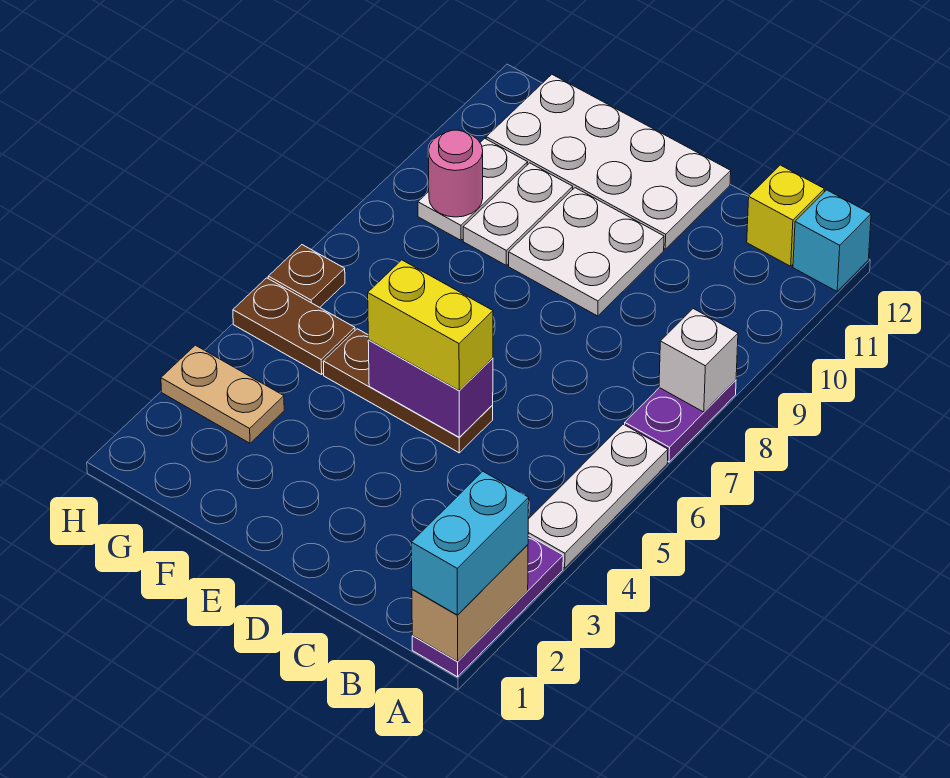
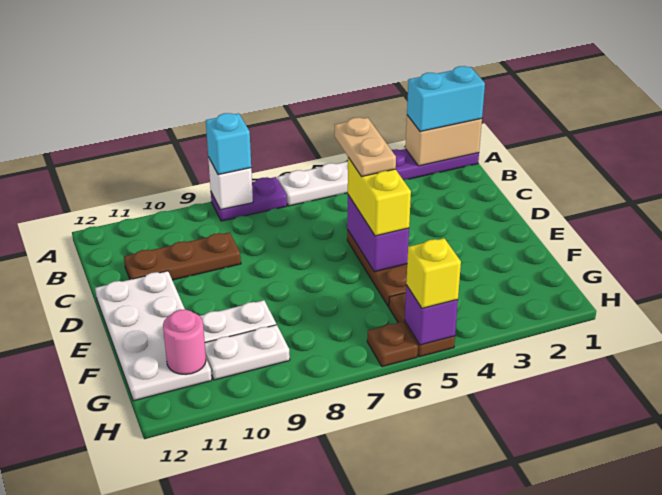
cyan 1x1 brick [793,190,871,291] -> cyan 1x1 brick moved to [206,113,251,175]
yellow 1x1 brick [747,165,824,266] -> yellow 1x1 brick moved to [406,238,461,308]
none -> brown 1x3 plate [124,232,241,280]
white 2x2 plate [509,188,664,316] -> none
tan 1x2 plate [161,345,284,443] -> tan 1x2 plate moved to [335,117,396,177]
pink 1x1 round brick [429,130,483,217] -> pink 1x1 round brick moved to [163,309,206,374]
none -> purple 1x1 brick [405,285,458,345]

